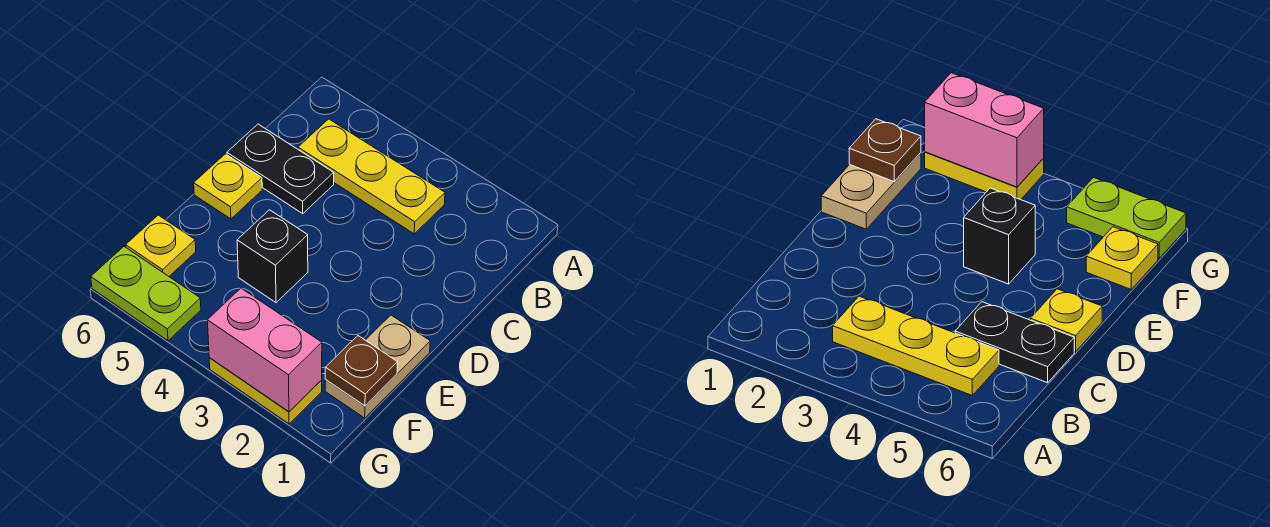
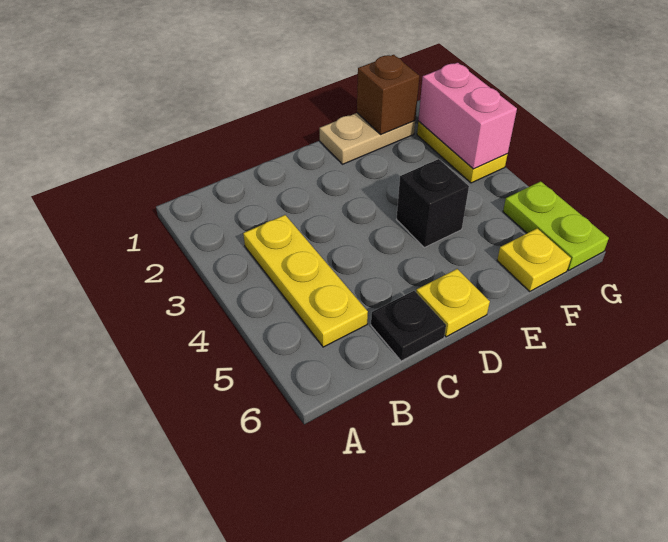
black 1x2 plate [227,124,334,214] -> black 1x1 plate [371,291,446,361]
brown 1x1 plate [325,336,398,406] -> brown 1x1 brick [357,55,419,135]

